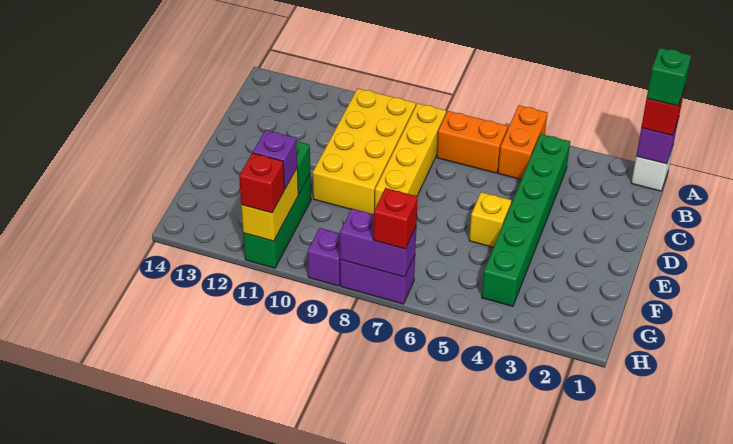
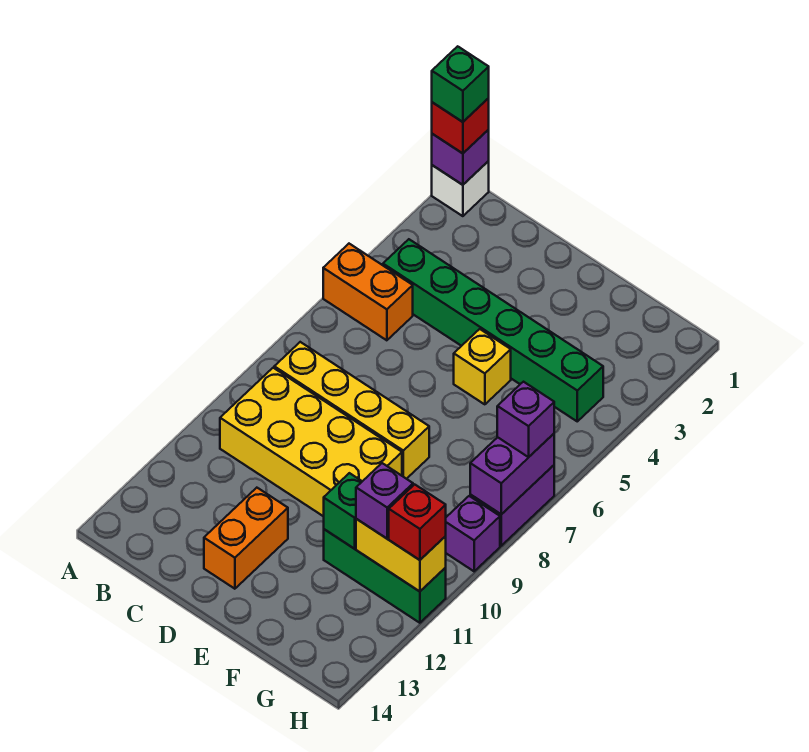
orange 1x2 brick [437,111,508,173] -> orange 1x2 brick moved to [204,488,288,589]
red 1x1 brick [373,188,418,249] -> purple 1x1 brick [497,382,554,457]

